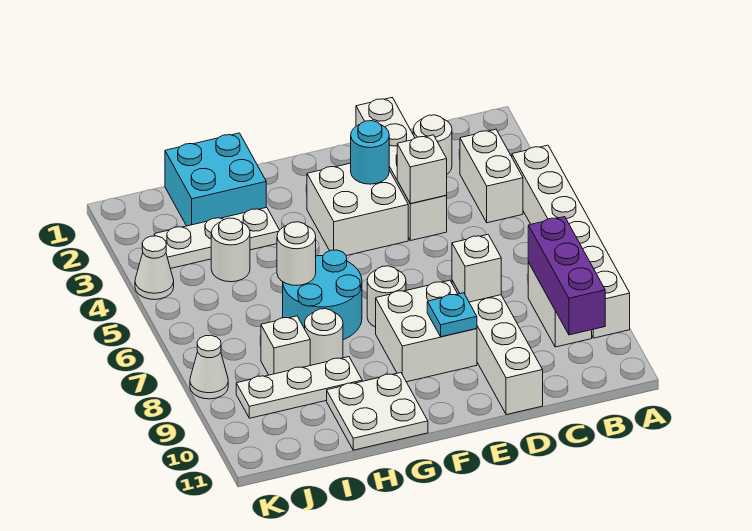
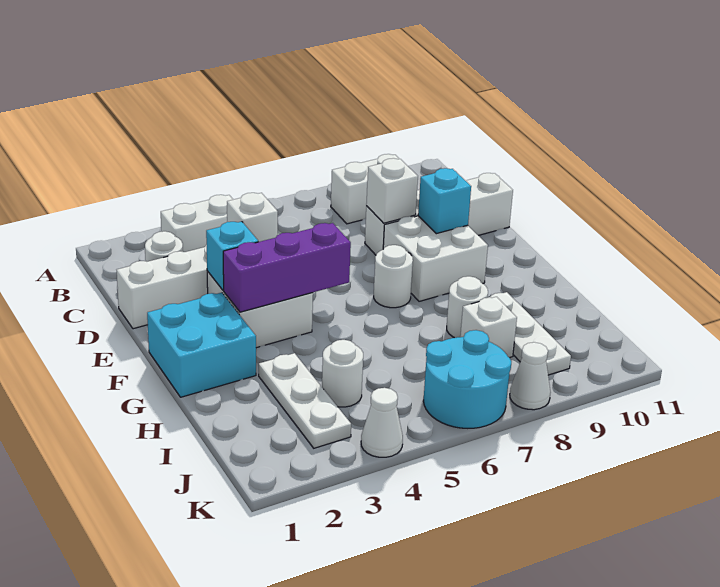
white 1x6 brick [512,145,630,338] -> none
purple 1x3 brick [528,217,605,335] -> purple 1x3 brick moved to [223,223,351,312]
cyan 1x1 round brick [351,121,389,184] -> cyan 1x1 brick [206,222,258,290]
cyan 1x1 plate [427,293,477,337] -> cyan 1x1 brick [418,168,471,234]
cyan 2x2 round brick [283,250,362,340] -> cyan 2x2 round brick moved to [424,330,511,428]
white 2x2 plate [327,373,428,450] -> none
cyan 2x2 brick [165,133,266,226] -> cyan 2x2 brick moved to [147,293,256,397]
white 1x1 round brick [277,222,316,285] -> none

